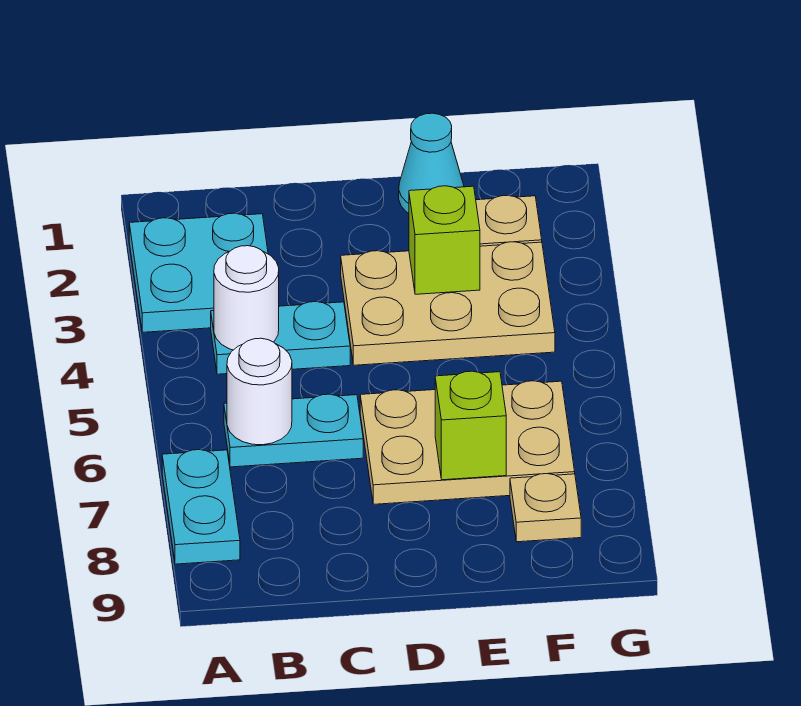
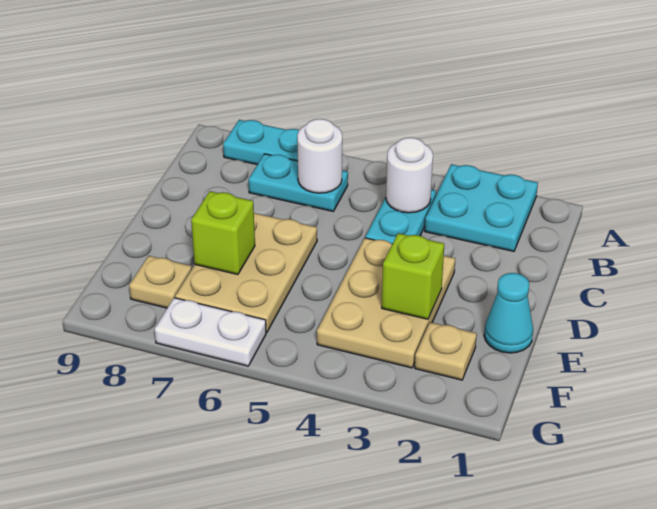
cyan 1x2 plate [224,394,363,467] -> cyan 1x2 plate turned to [249,154,348,211]
none -> white 1x2 plate [155,298,266,366]

